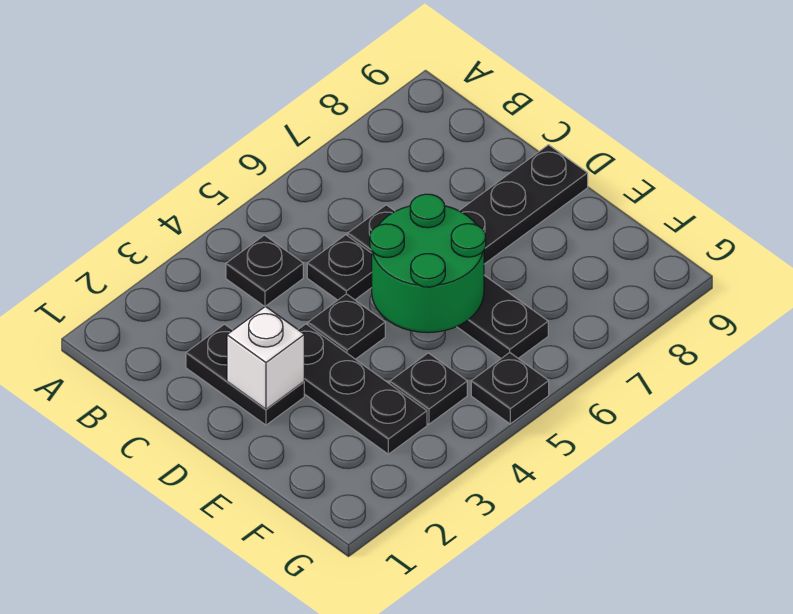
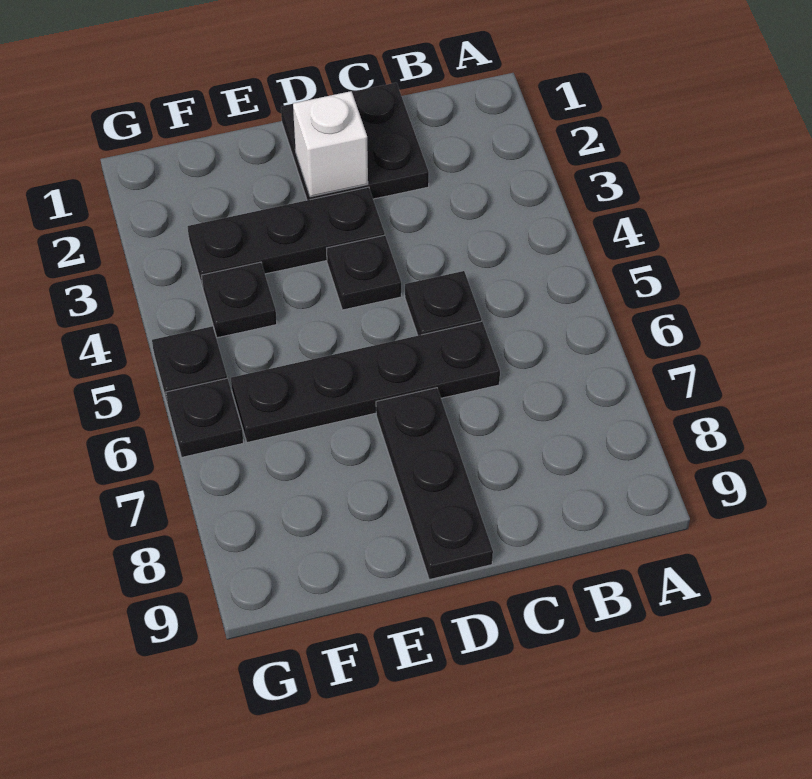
black 1x1 plate [226,235,303,306] -> black 1x1 plate moved to [166,378,243,457]
black 1x2 plate [186,324,304,425] -> black 2x2 plate [281,83,429,200]
green 2x2 round brick [370,194,486,333] -> none

